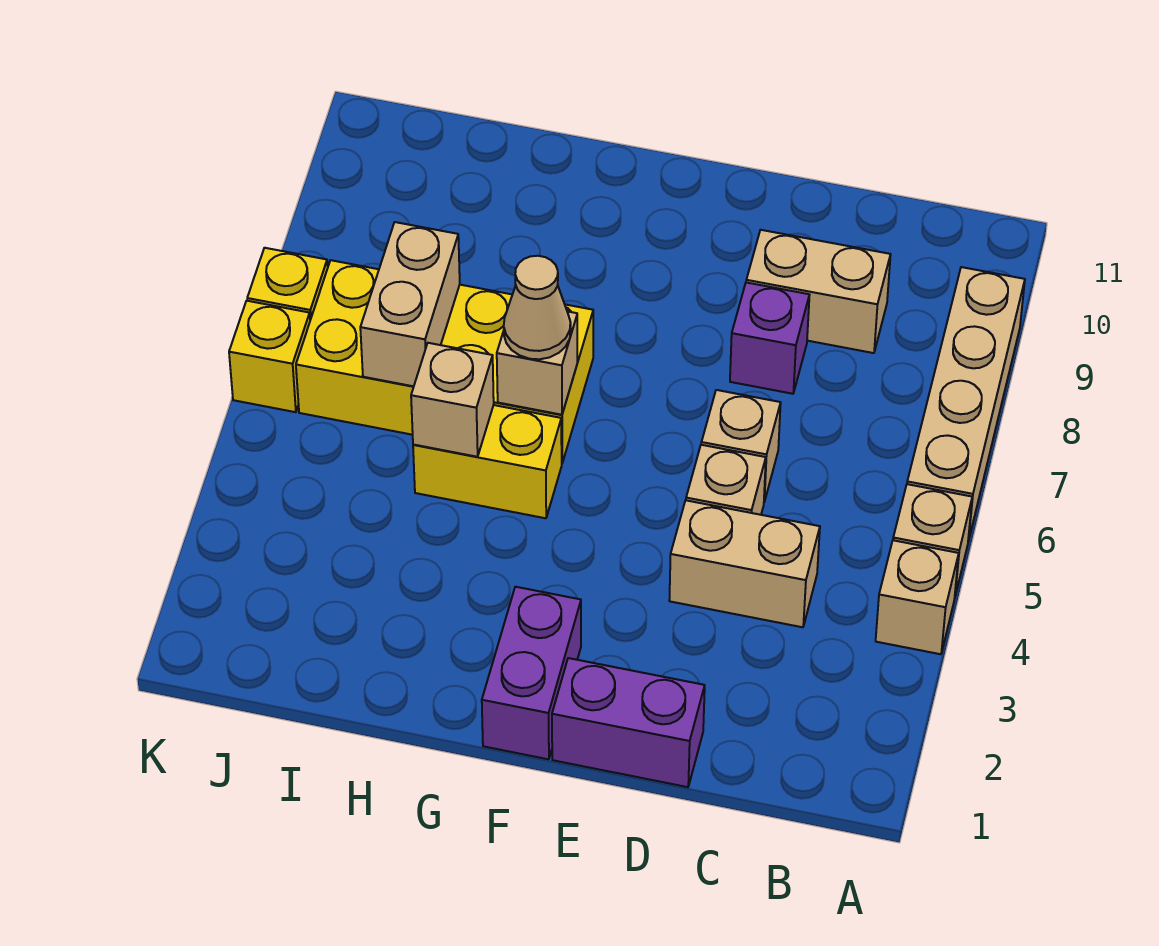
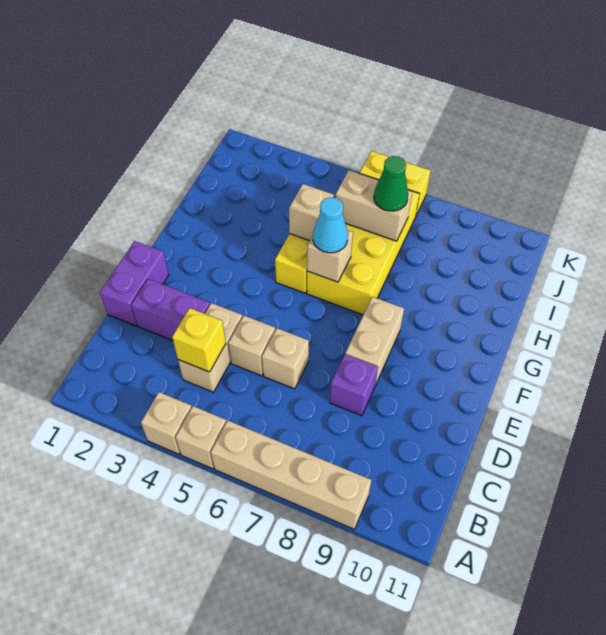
none -> yellow 1x1 brick [172,308,226,372]
tan 1x2 brick [746,230,891,353] -> tan 1x2 brick moved to [345,297,404,385]
purple 1x2 brick [482,587,581,759] -> purple 1x2 brick moved to [131,279,210,340]
tan 1x1 cone [504,256,571,359] -> cyan 1x1 cone [313,197,348,253]
none -> green 1x1 cone [374,156,408,211]

